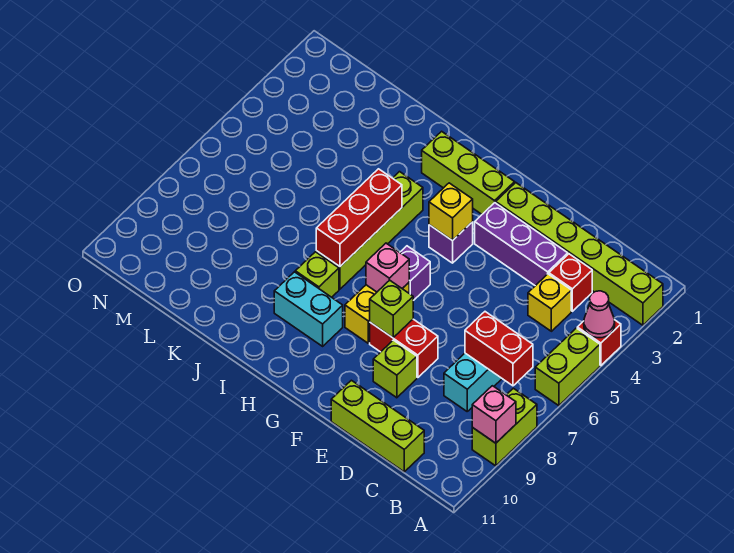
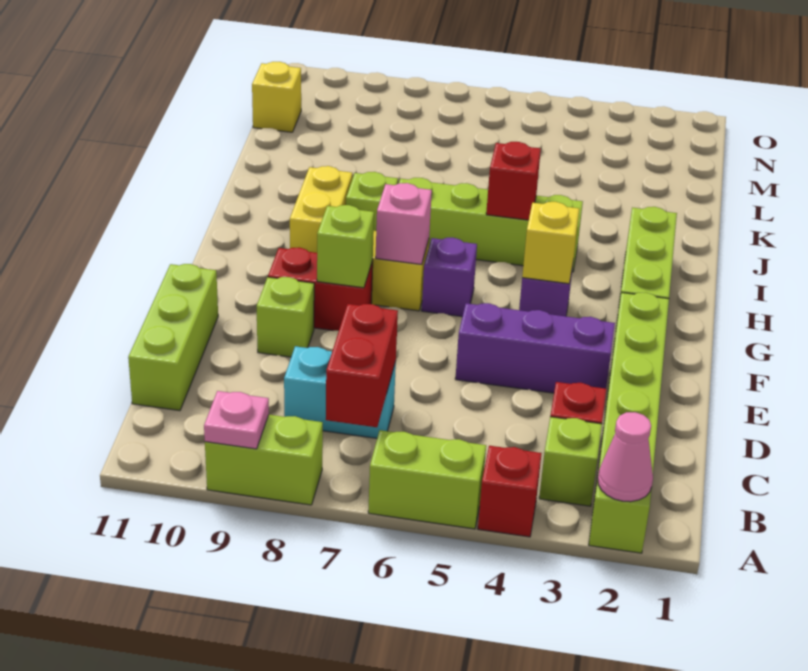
pink 1x1 cone [584,291,615,338] -> pink 1x1 cone moved to [598,412,653,502]
pink 1x1 brick [472,386,516,443] -> pink 1x1 plate [204,391,269,449]
none -> lime 1x1 brick [539,417,602,506]
yellow 1x1 brick [528,274,571,331] -> yellow 1x1 brick moved to [252,62,301,132]
purple 1x3 brick [475,203,568,286] -> purple 1x3 brick turned to [455,303,615,393]
red 1x2 brick [370,319,438,378] -> red 1x2 brick turned to [268,247,373,331]
cyan 1x2 brick [274,272,343,346] -> yellow 1x2 brick [290,166,352,253]
red 1x3 brick [316,169,402,267] -> red 1x1 brick [486,142,541,220]

